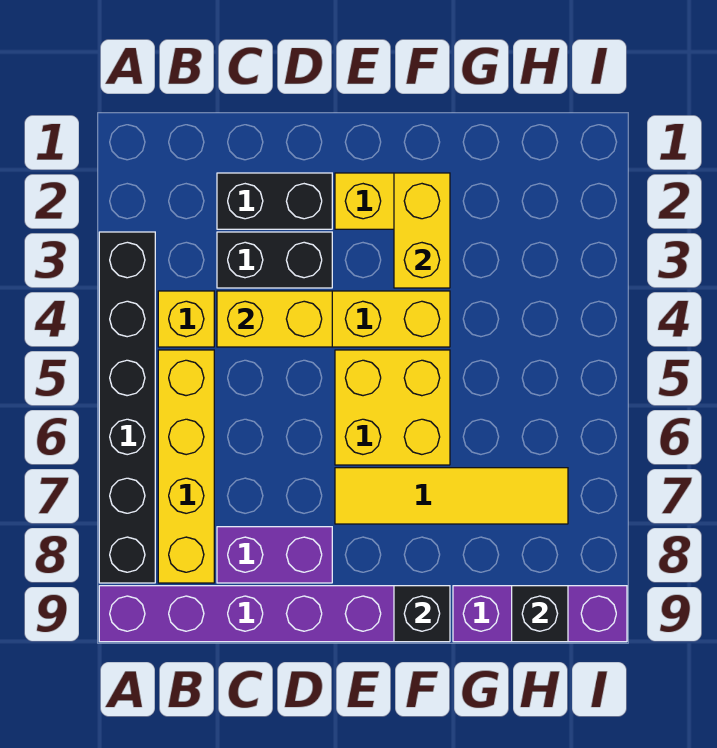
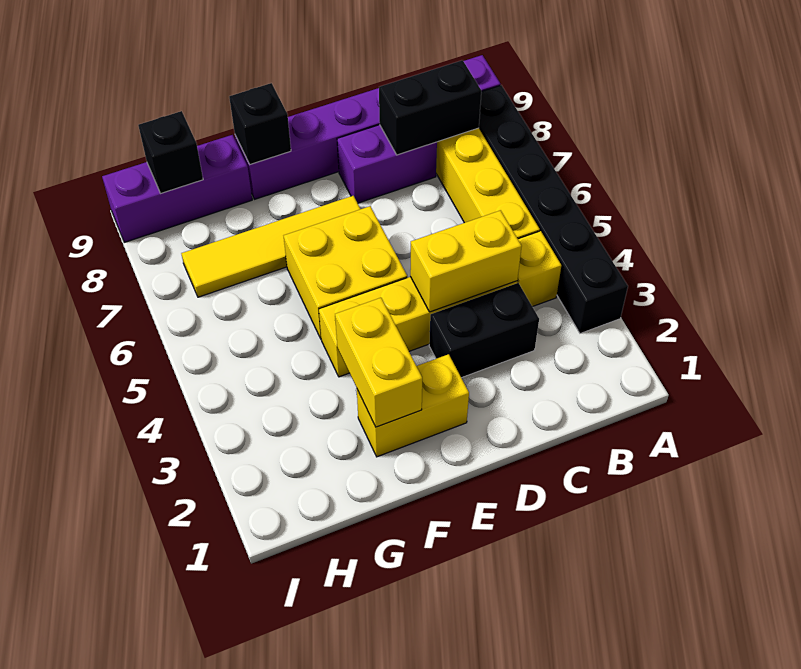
black 1x2 brick [217,173,332,229] -> black 1x2 brick moved to [379,60,481,155]

